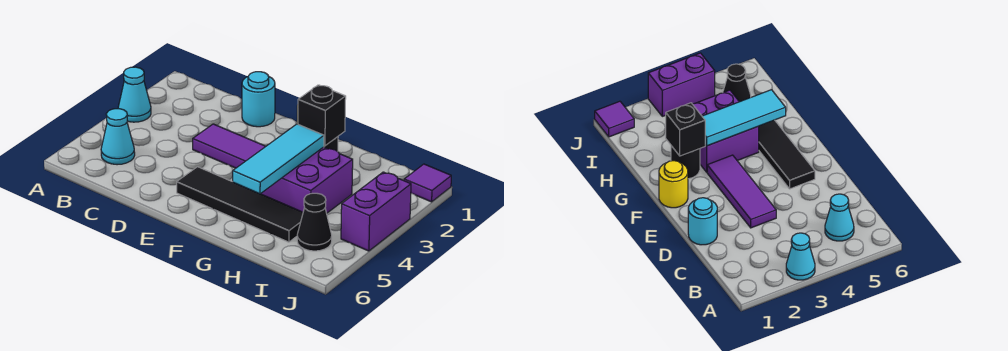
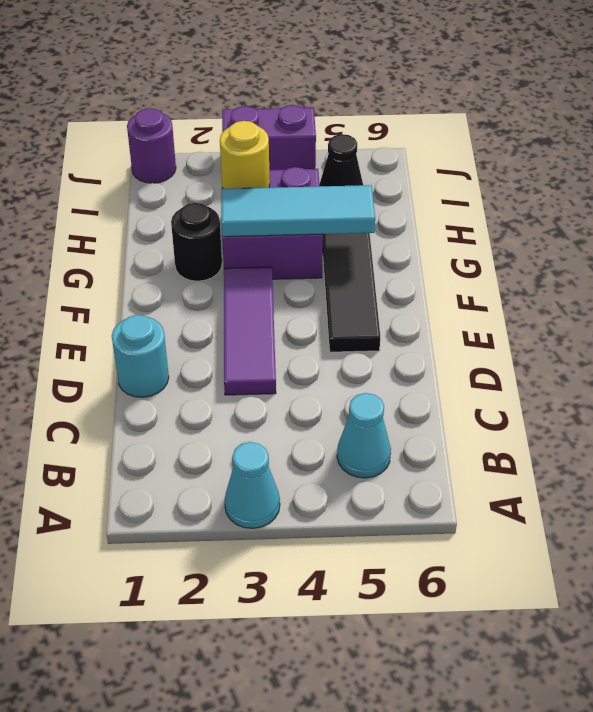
yellow 1x1 round brick [659,161,688,208] -> yellow 1x1 round brick moved to [220,121,270,189]
black 1x1 brick [298,85,346,146] -> none
purple 1x1 tile [404,164,451,202] -> purple 1x1 round brick [127,108,176,183]

